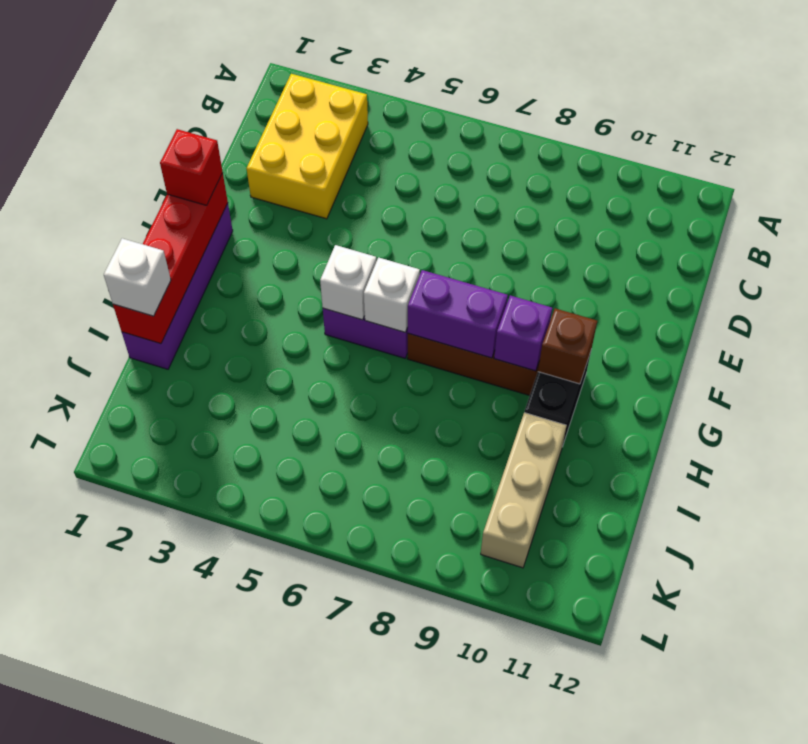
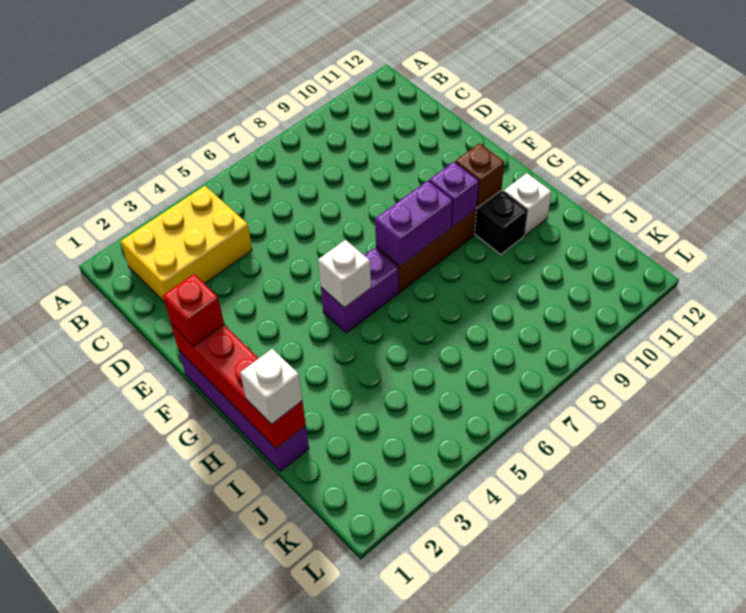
yellow 2x3 brick [247,74,368,219] -> yellow 2x3 brick turned to [121,186,252,303]
white 1x1 brick [364,258,420,332] -> white 1x1 brick moved to [504,173,551,236]
tan 1x3 brick [481,413,567,568] -> none

